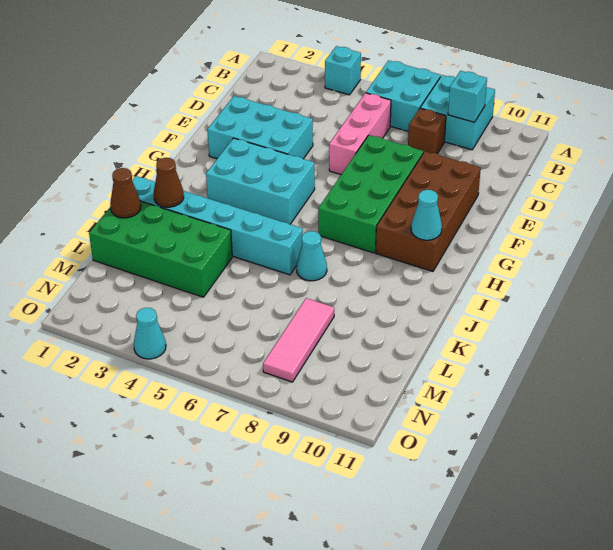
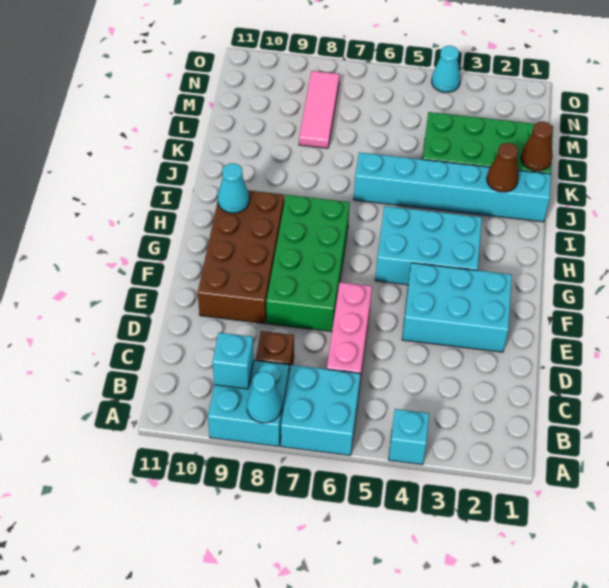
cyan 1x1 cone [297,231,327,281] -> cyan 1x1 cone moved to [247,371,282,423]

